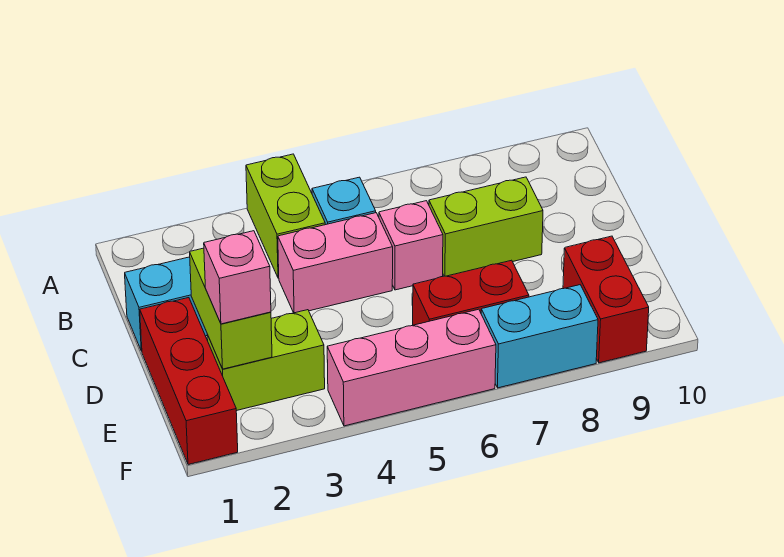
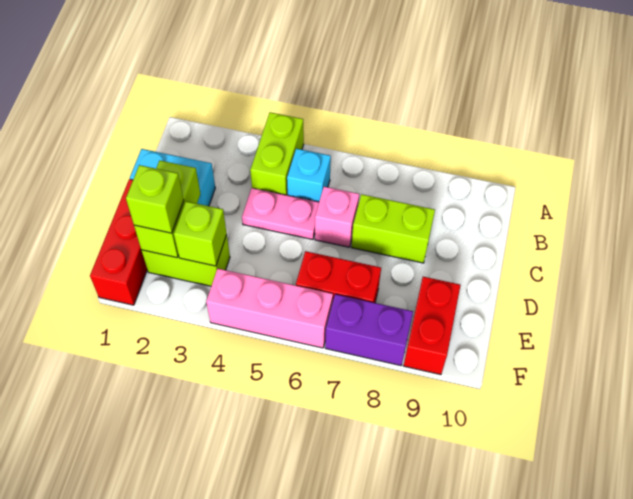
pink 1x2 brick [278,213,393,313] -> pink 1x2 plate [242,188,319,239]
pink 1x1 brick [204,231,271,324] -> lime 1x1 brick [126,165,184,233]
none -> lime 1x1 brick [174,201,227,266]
cyan 1x2 brick [481,285,598,388] -> purple 1x2 brick [325,294,413,366]

